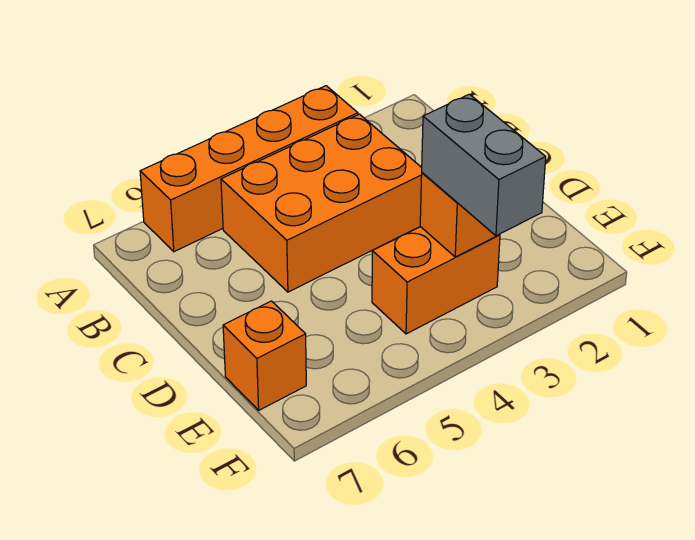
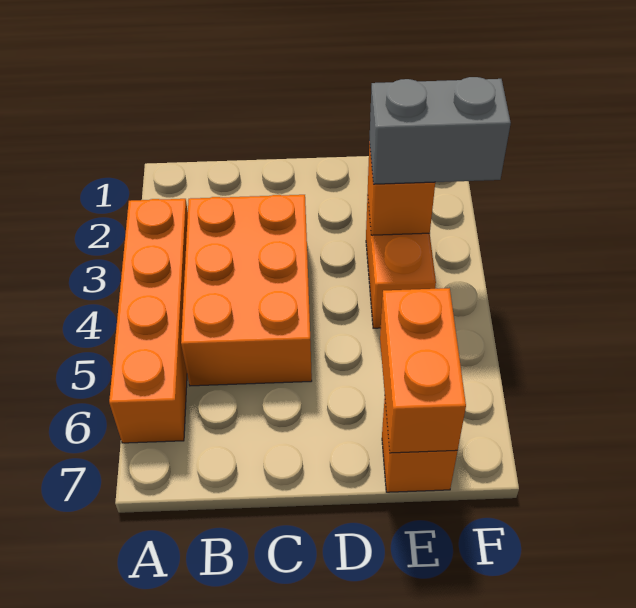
none -> orange 1x2 brick [380,288,466,453]

